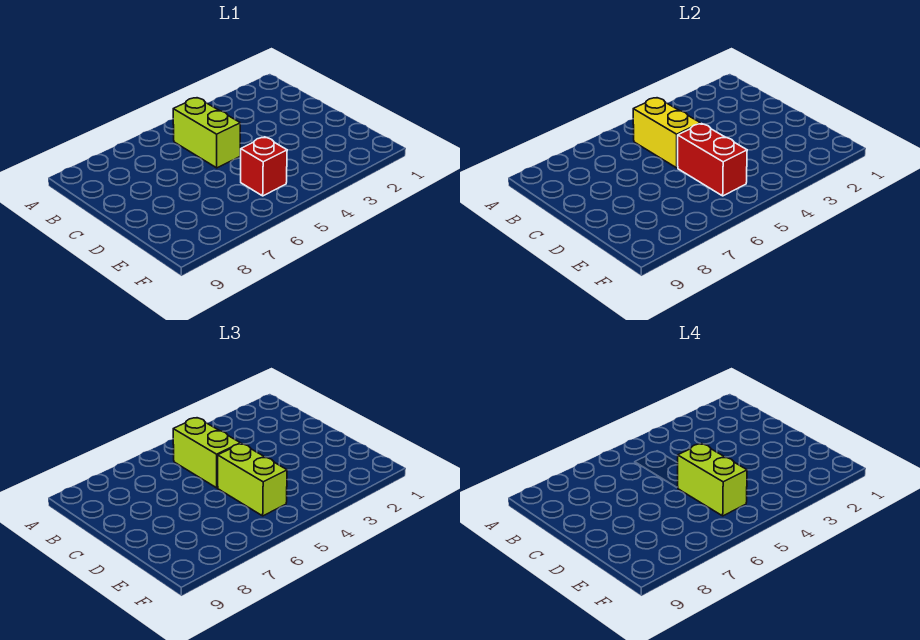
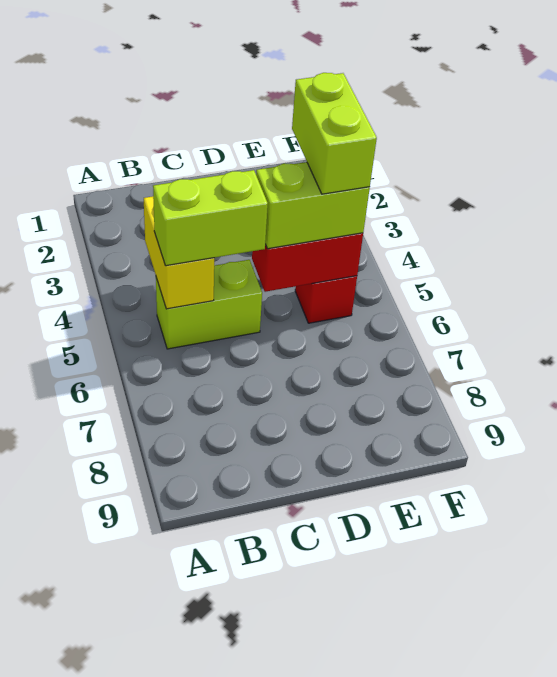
yellow 1x2 brick [633,98,700,168] -> yellow 1x2 brick turned to [144,196,214,309]
lime 1x2 brick [678,444,747,516] -> lime 1x2 brick turned to [292,73,377,194]

